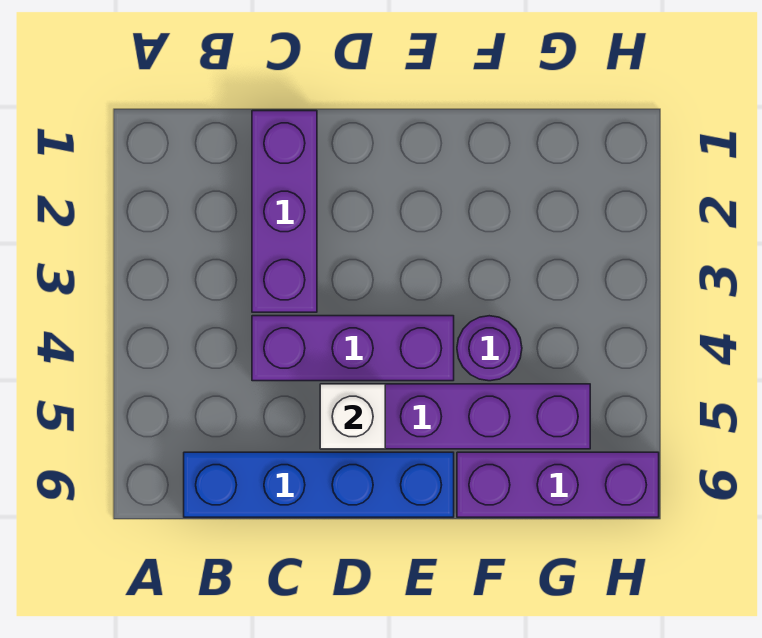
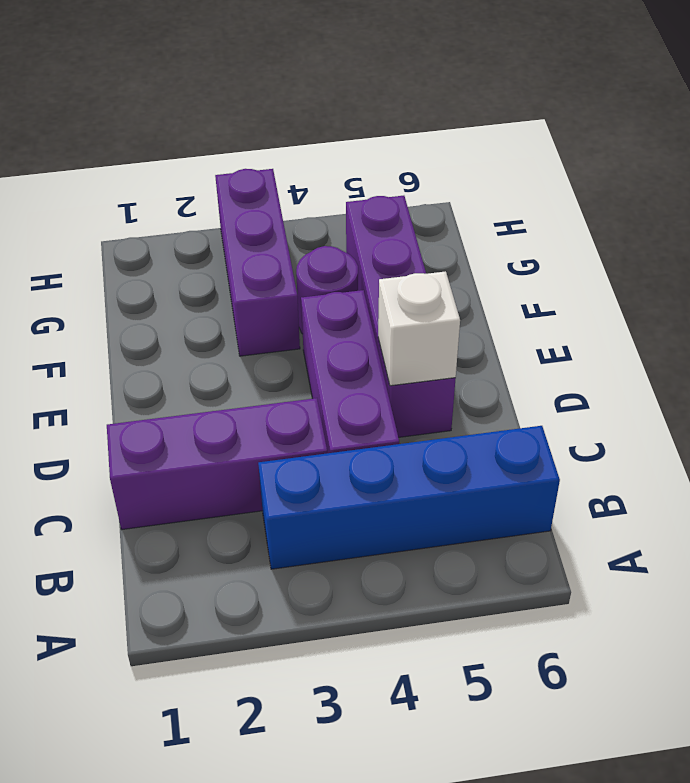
blue 1x4 brick [184,452,454,517] -> blue 1x4 brick turned to [258,426,560,569]
purple 1x3 brick [457,452,659,517] -> purple 1x3 brick moved to [215,169,300,356]

